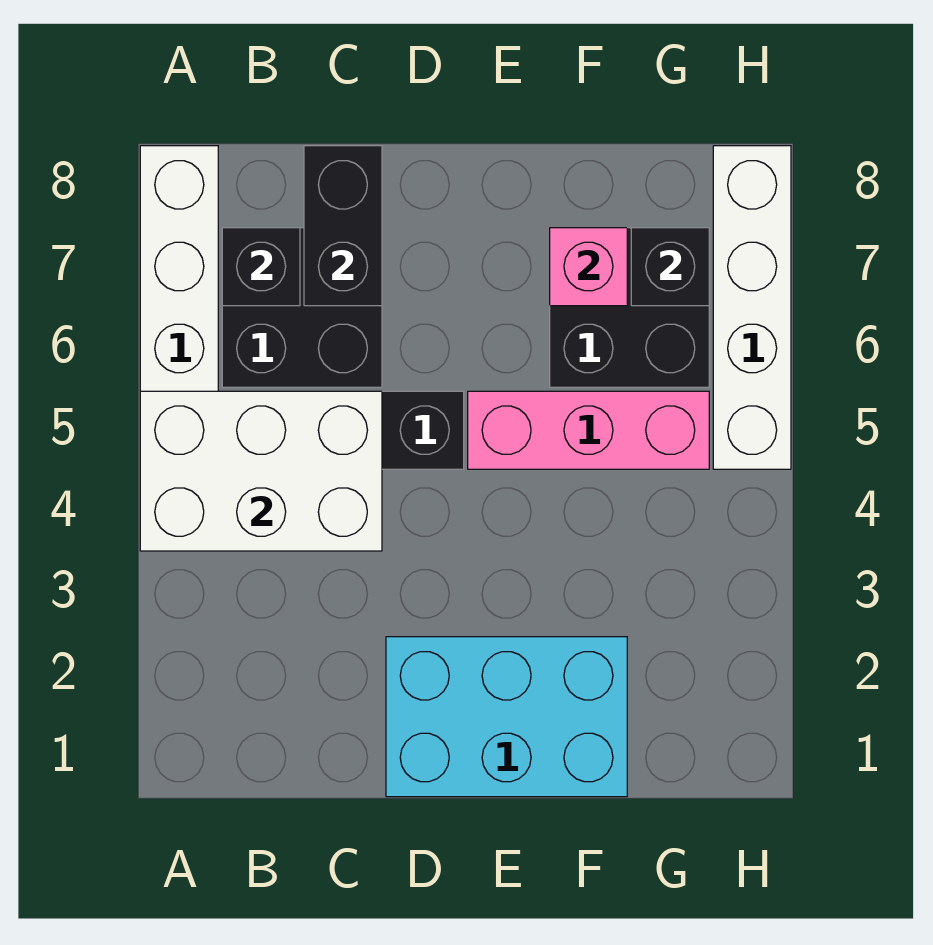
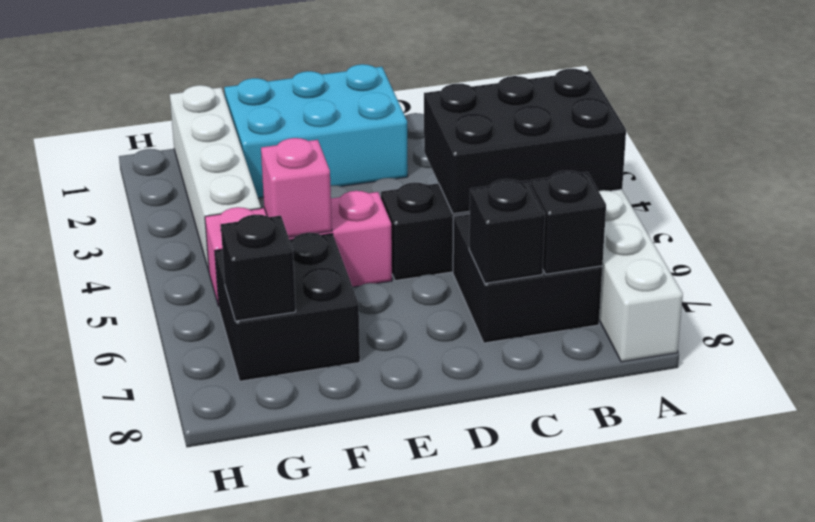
white 2x3 brick [140,391,382,551] -> black 2x3 brick [424,69,626,214]
black 1x2 brick [304,146,382,306] -> black 1x1 brick [469,179,545,283]
pink 1x1 brick [550,228,627,306] -> pink 1x1 brick moved to [261,138,332,237]
white 1x4 brick [713,146,791,469] -> white 1x4 brick moved to [170,85,261,271]

